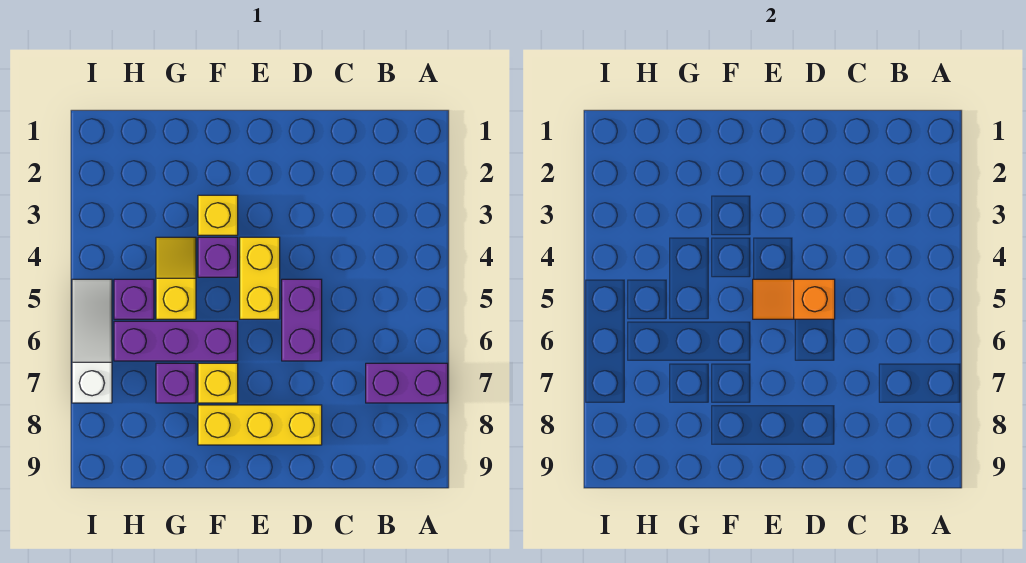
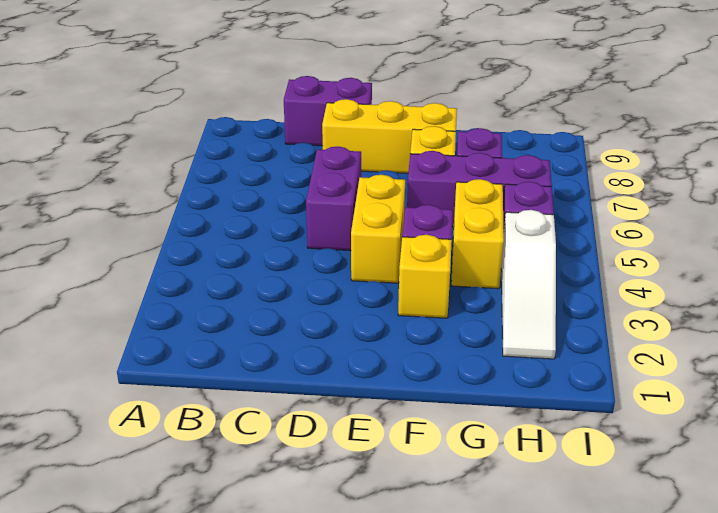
purple 1x2 brick [366,363,448,403] -> purple 1x2 brick moved to [284,76,372,146]
orange 1x2 slope [753,279,835,319] -> none
yellow 1x2 slope [156,237,196,319] -> yellow 1x2 brick [451,179,504,289]
white 1x3 slope [72,279,112,403] -> white 1x3 slope moved to [501,210,556,359]

